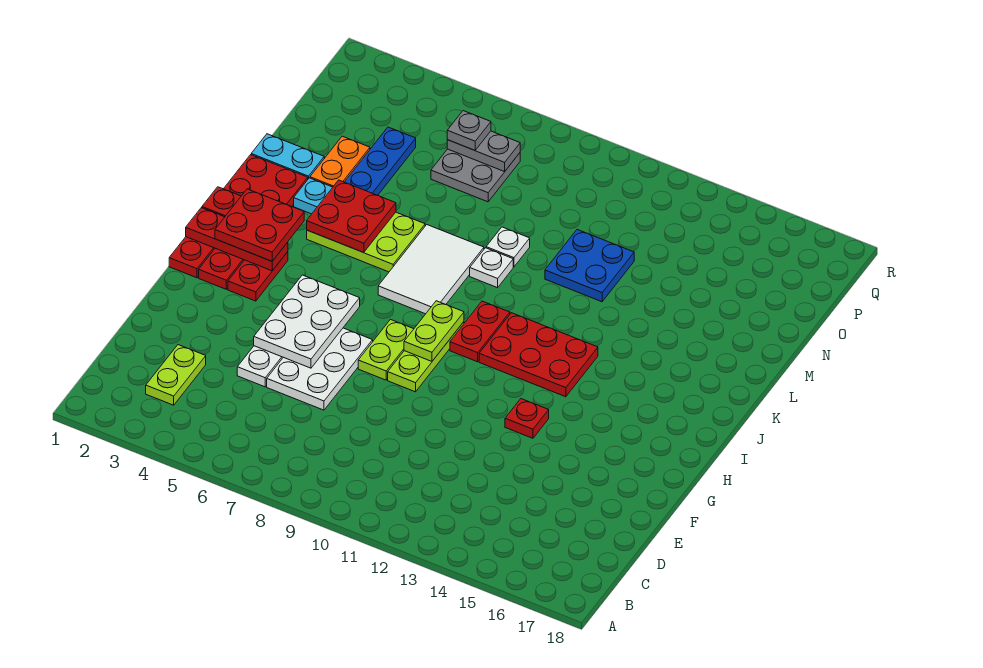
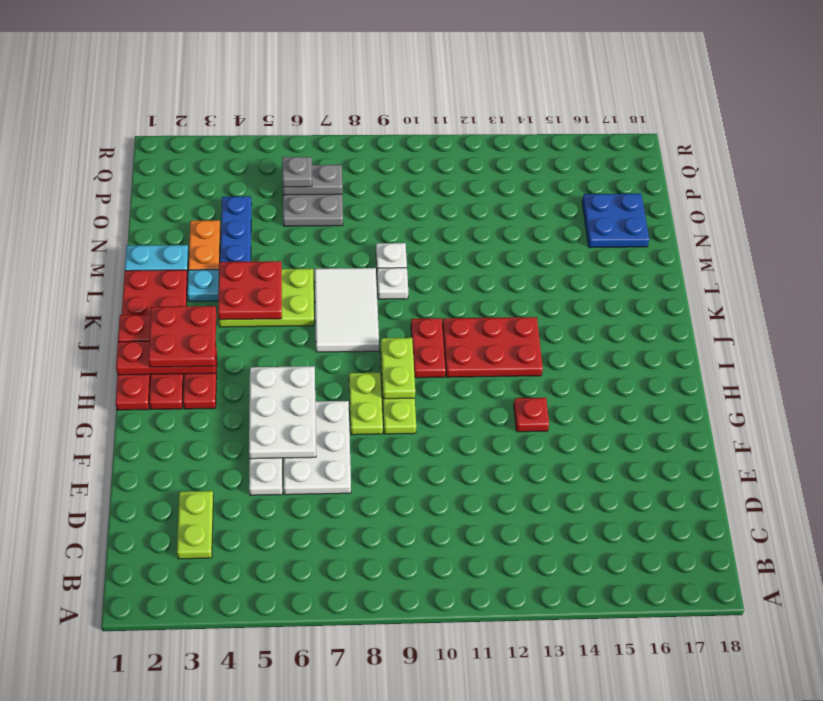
blue 2x2 plate [545,230,634,302] -> blue 2x2 plate moved to [582,194,649,248]

